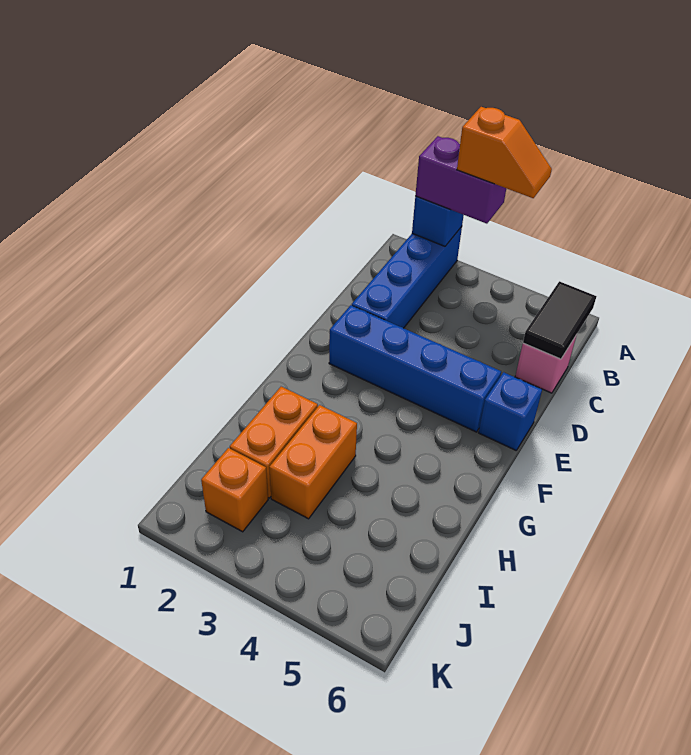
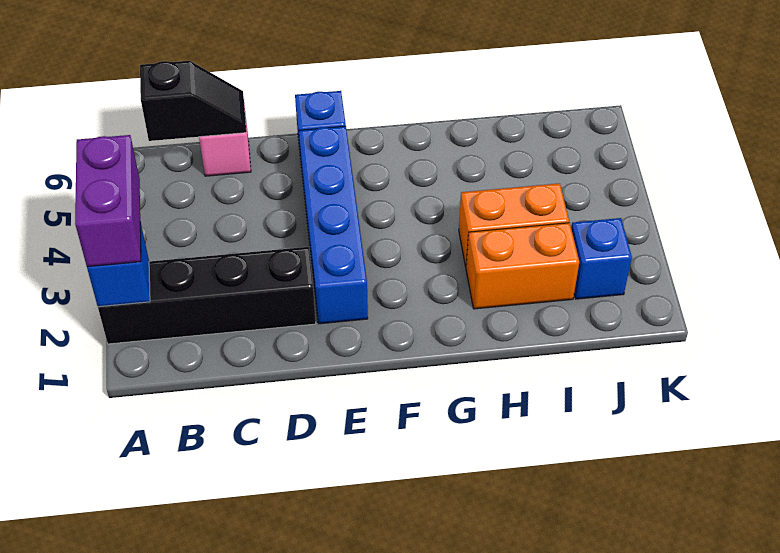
blue 1x4 brick [352,227,462,328] -> black 1x4 brick [98,247,316,344]
orange 1x2 slope [457,107,552,198] -> none
black 1x2 tile [523,281,596,359] -> black 1x2 slope [140,61,246,141]
orange 1x1 brick [201,448,268,532] -> blue 1x1 brick [571,218,632,299]

